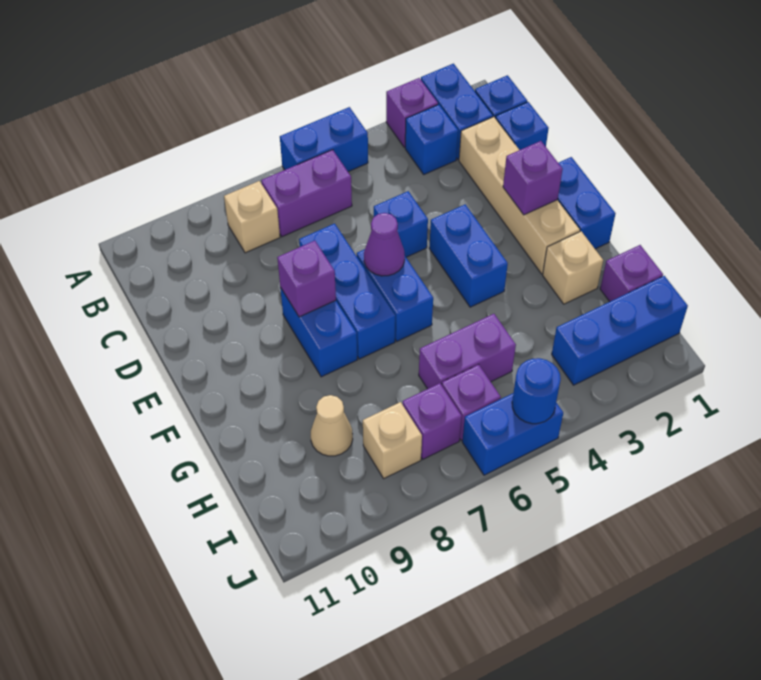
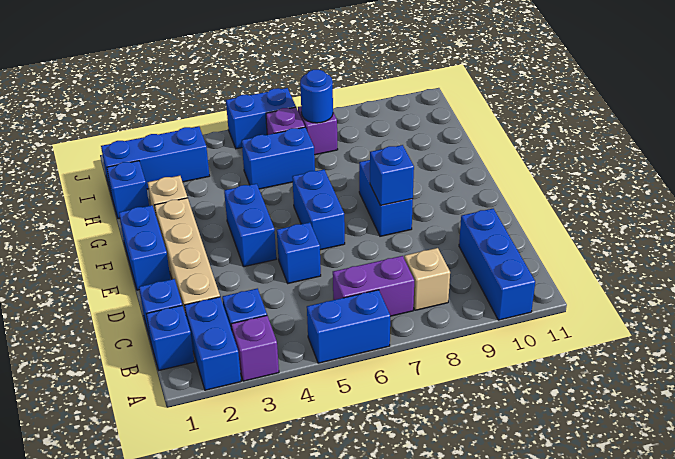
blue 1x3 brick [299,224,395,359] -> blue 1x3 brick moved to [459,209,535,320]
purple 1x1 brick [503,141,563,215] -> none
purple 1x1 cone [364,213,405,276] -> none
purple 1x1 brick [277,241,336,317] -> blue 1x1 brick [370,145,414,206]
purple 1x1 brick [600,245,663,302] -> blue 1x1 brick [107,161,149,219]
purple 1x2 brick [419,314,516,389] -> blue 1x2 brick [242,127,315,189]
tan 1x1 cone [311,395,353,456] -> none
tan 1x1 brick [363,402,422,478] -> none
blue 1x1 round brick [512,358,561,424] -> blue 1x1 round brick moved to [300,70,333,123]

